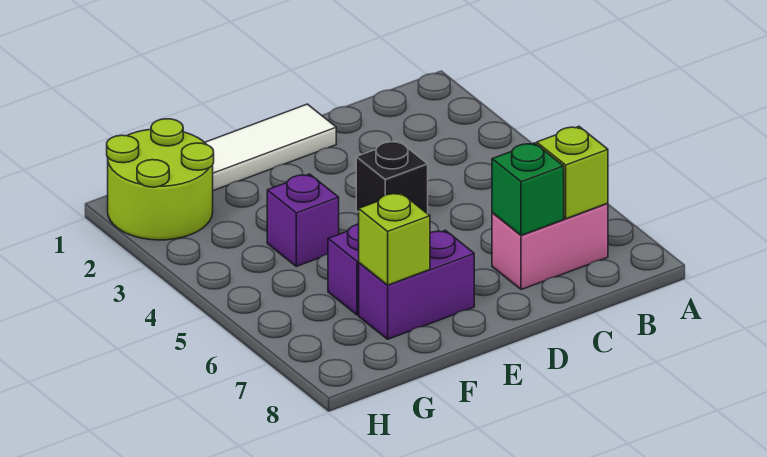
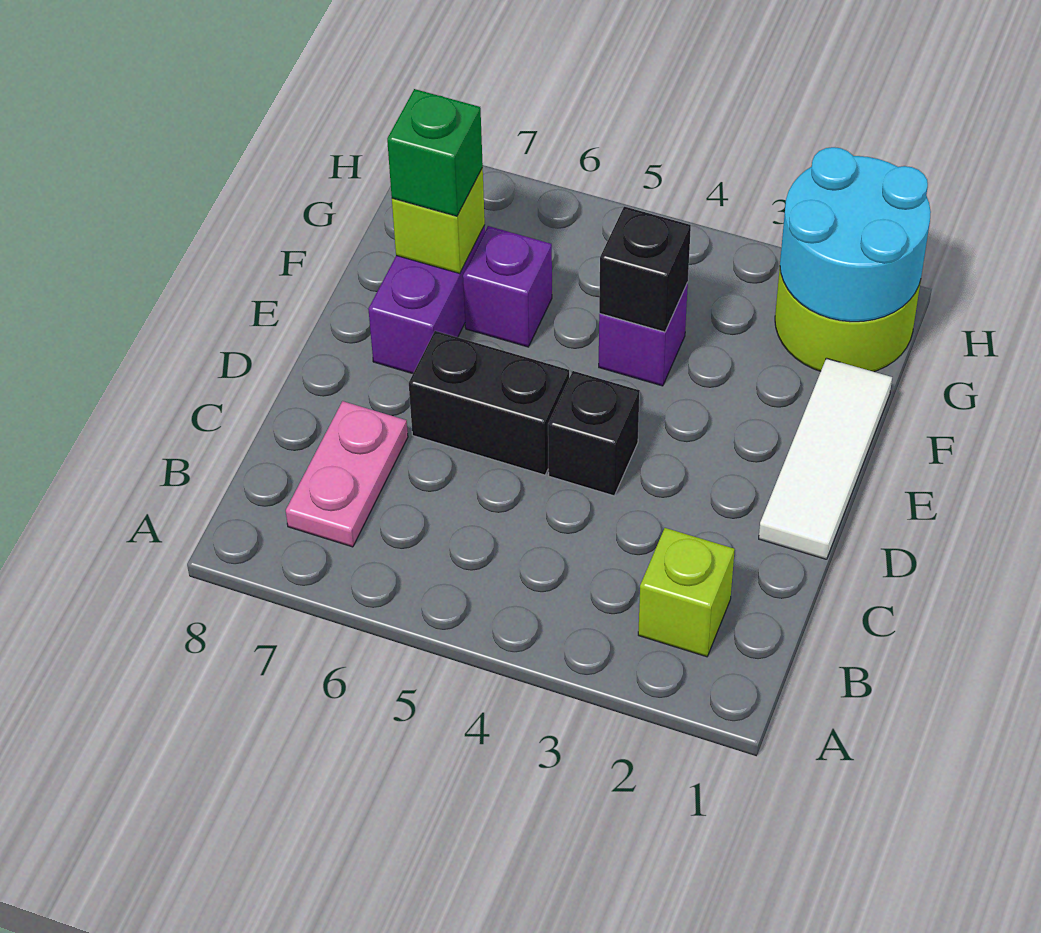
pink 1x2 brick [492,203,608,290] -> pink 1x2 plate [286,401,408,547]
lime 1x1 brick [537,126,608,219] -> lime 1x1 brick moved to [638,528,735,657]
green 1x1 brick [492,143,564,235] -> green 1x1 brick moved to [387,89,483,216]
none -> black 1x2 brick [409,331,569,475]
none -> black 1x1 brick [599,207,691,332]
none -> cyan 2x2 round brick [780,147,931,322]

